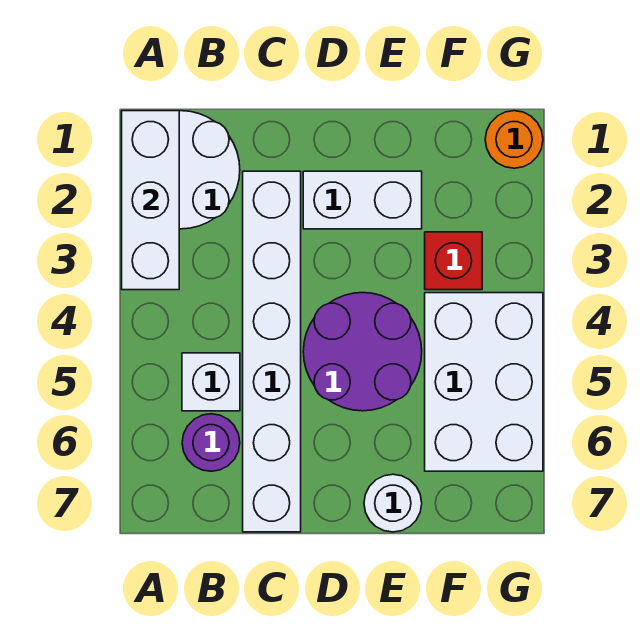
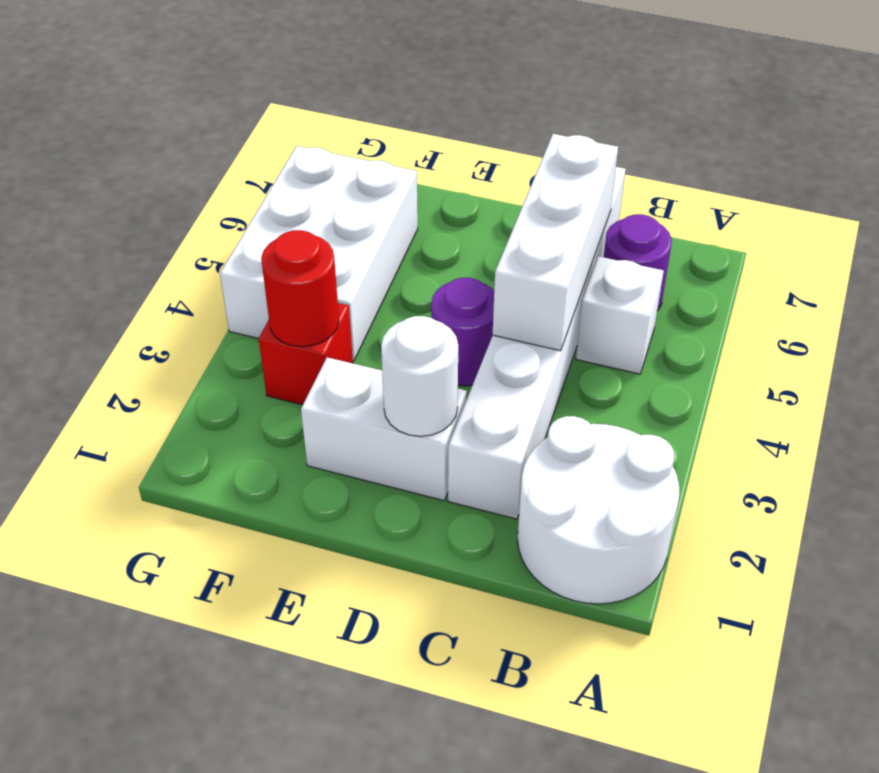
white 1x3 brick [122,111,179,290] -> white 1x3 brick moved to [493,134,618,351]
purple 2x2 round brick [303,293,422,411] -> purple 1x1 round brick [431,278,494,386]
white 1x1 round brick [364,474,422,532] -> white 1x1 round brick moved to [381,316,458,436]
none -> red 1x1 round brick [261,230,339,347]
orange 1x1 round brick [485,111,543,168] -> none

